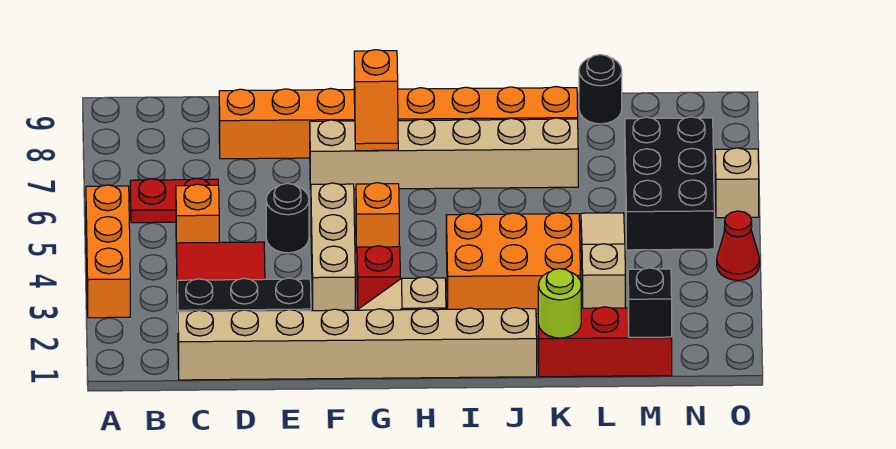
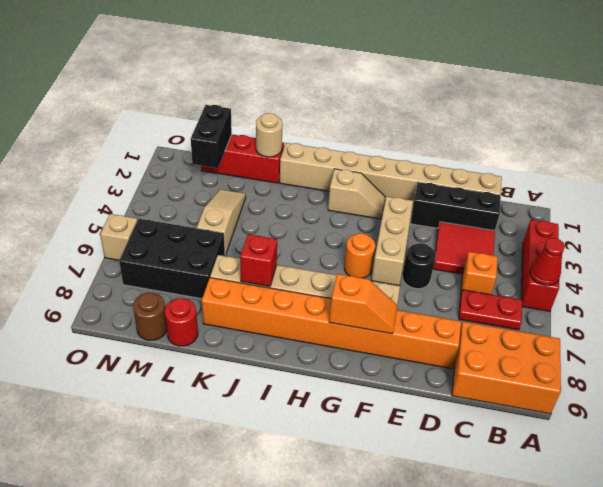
orange 1x3 brick [86,185,130,318] -> red 1x3 brick [521,220,559,311]
red 1x1 brick [357,246,400,310] -> red 1x1 brick moved to [240,234,277,287]
orange 1x1 brick [356,183,399,252] -> orange 1x1 round brick [344,233,375,278]
orange 1x2 slope [354,50,398,151] -> orange 1x2 slope turned to [329,274,397,334]
orange 2x3 brick [446,213,580,314] -> orange 2x3 brick moved to [452,322,561,414]
lime 1x1 round brick [538,269,581,338] -> tan 1x1 round brick [256,113,283,157]
tan 1x3 slope [581,213,625,308] -> tan 1x3 slope turned to [197,189,246,255]
black 1x1 round brick [579,55,622,124] -> red 1x1 round brick [165,298,198,346]
black 1x1 brick [628,268,672,337] -> black 1x2 brick [191,105,232,168]
black 2x3 brick [625,117,714,250] -> black 2x3 brick turned to [119,219,225,299]
none -> brown 1x1 round brick [133,293,167,340]
red 1x1 cone [717,211,760,280] -> red 1x1 cone moved to [530,238,565,286]

